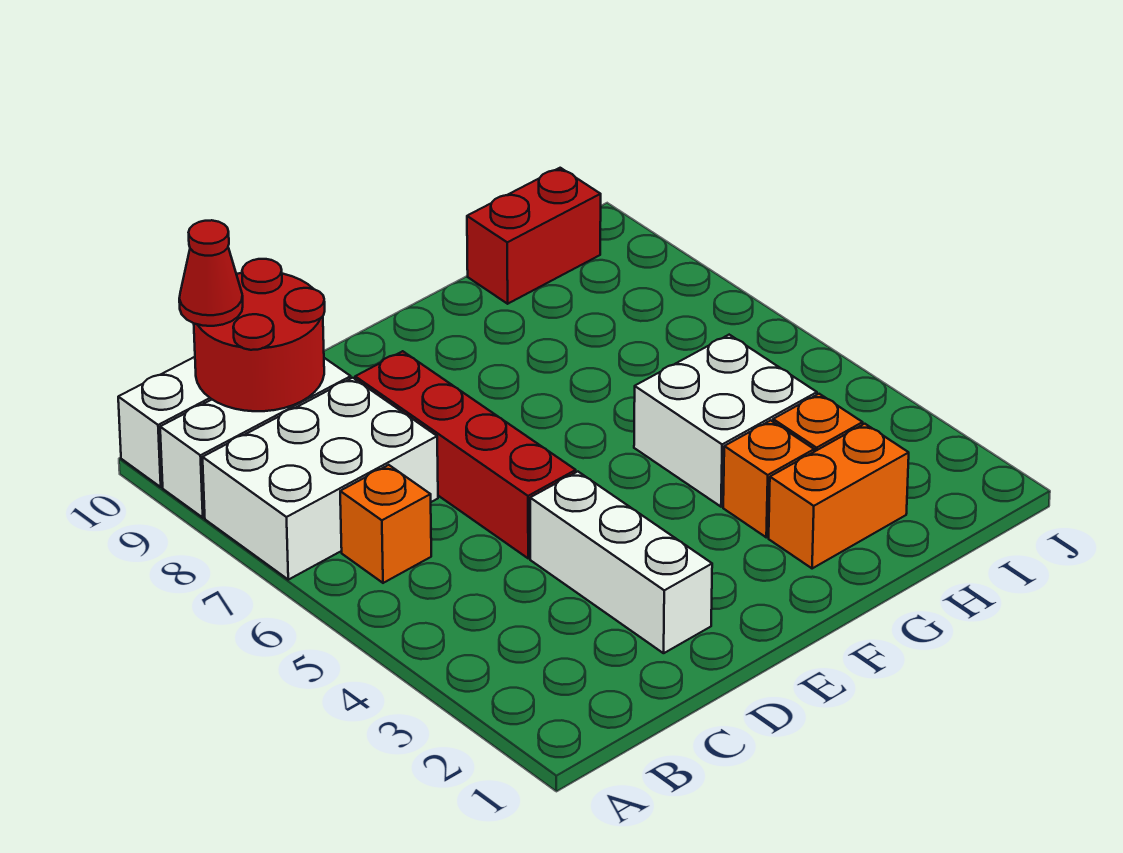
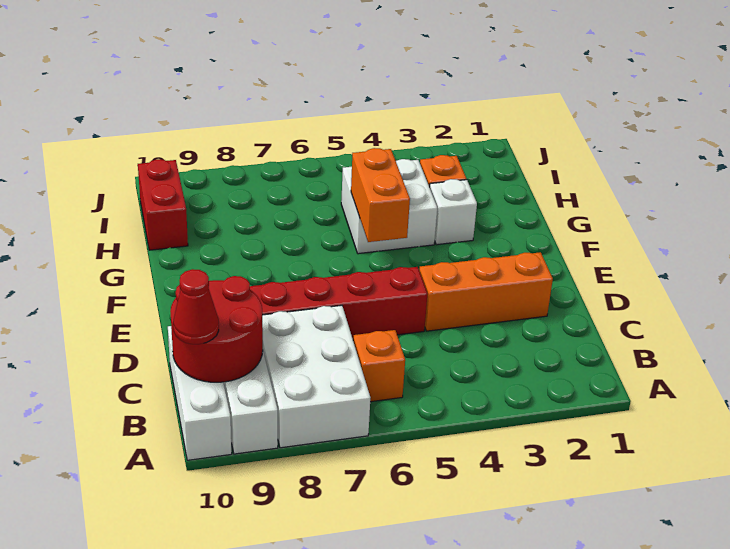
white 1x3 brick [530,472,712,653] -> orange 1x3 brick [419,252,553,331]
orange 1x2 brick [769,424,909,569] -> orange 1x2 brick moved to [351,148,410,242]
orange 1x1 brick [723,420,814,537] -> white 1x1 brick [430,179,477,245]

